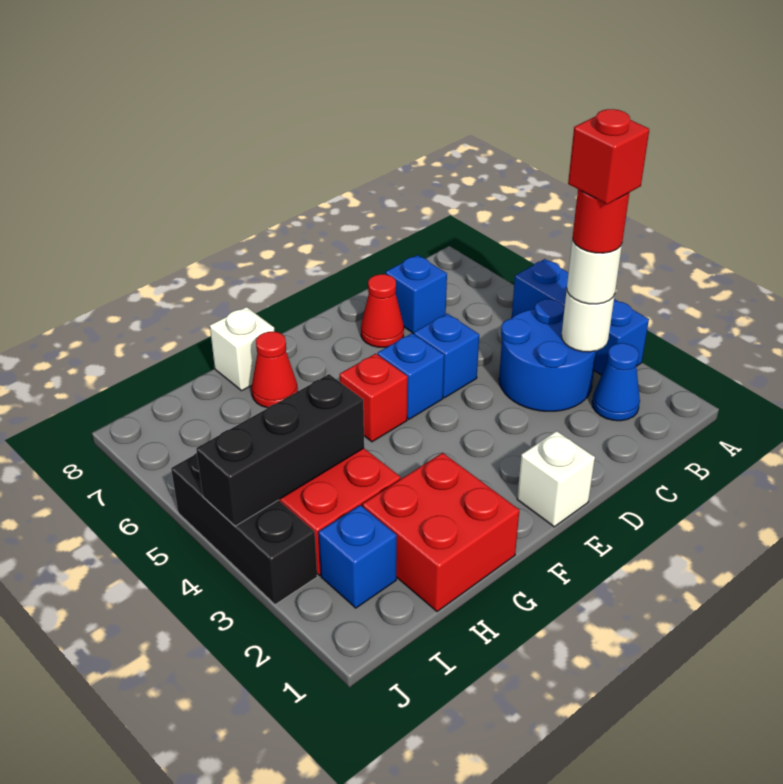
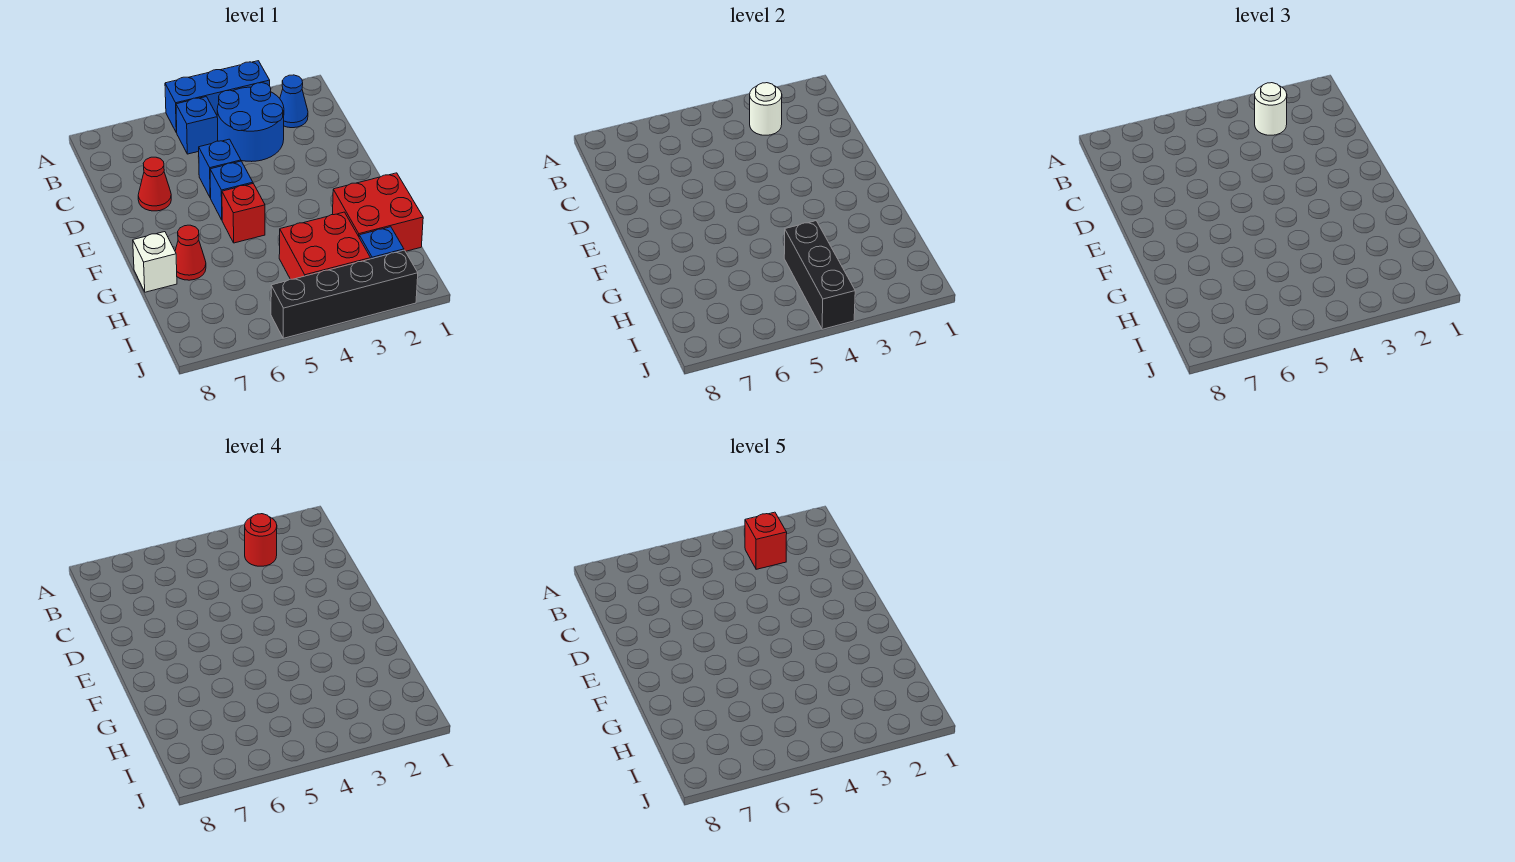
blue 1x1 brick [386,255,447,333] -> blue 1x1 brick moved to [176,97,218,154]
white 1x1 brick [517,431,595,527] -> none
black 1x3 brick [171,453,317,605] -> black 1x4 brick [271,250,418,338]

